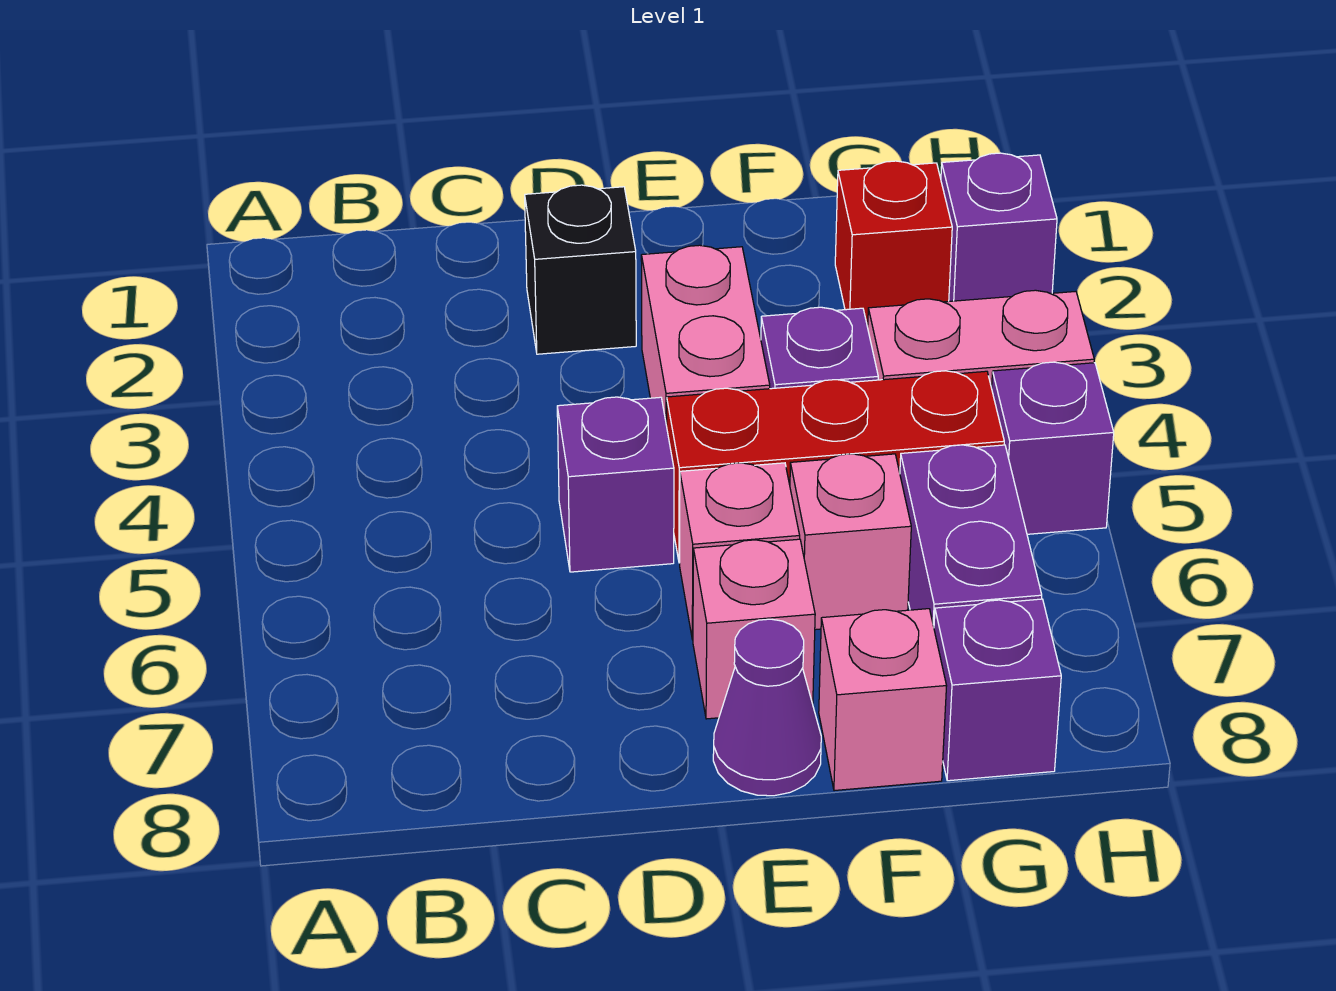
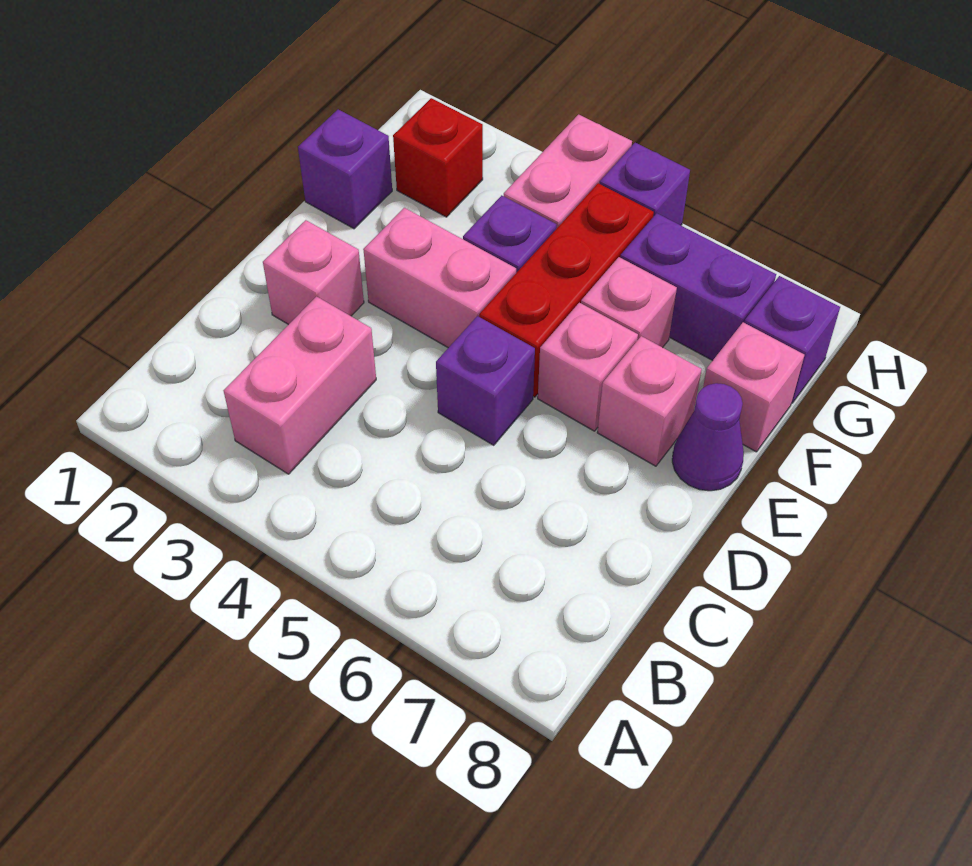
none -> pink 1x2 brick [224,296,376,474]
black 1x1 brick [525,185,636,354] -> pink 1x1 brick [263,220,364,325]
purple 1x1 brick [941,153,1057,301] -> purple 1x1 brick moved to [298,109,392,229]

